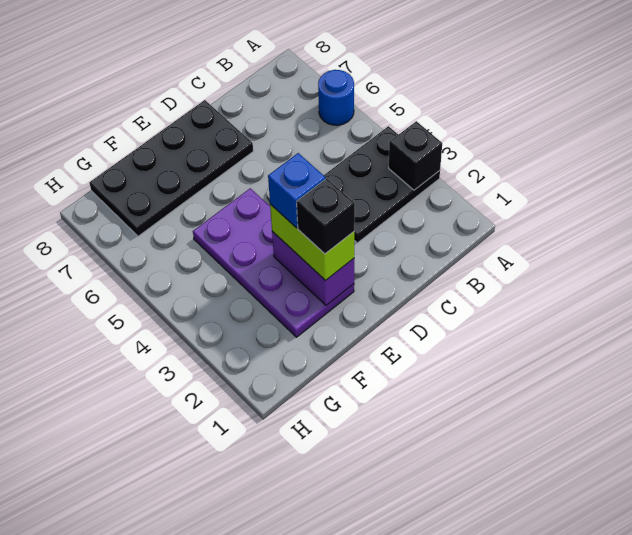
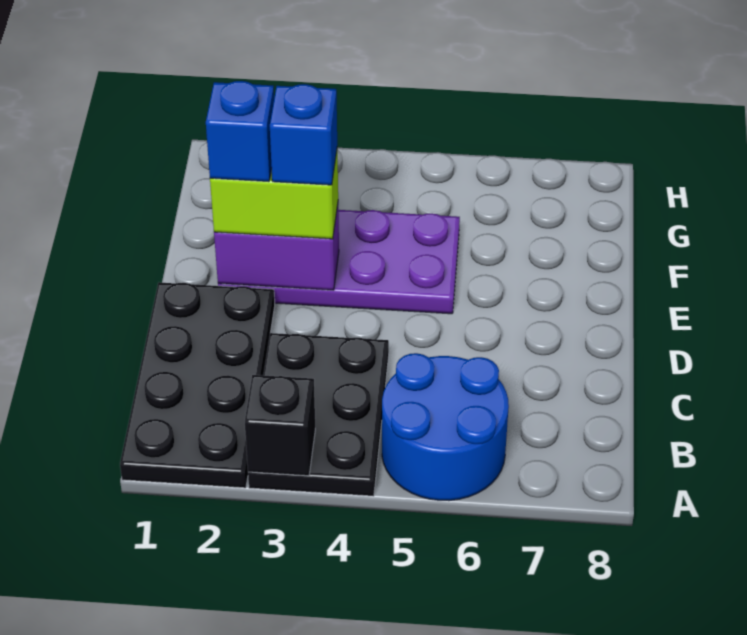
blue 1x1 round brick [318,70,354,125] -> blue 2x2 round brick [382,353,509,501]
black 2x4 plate [89,100,253,236] -> black 2x4 plate moved to [120,282,275,488]
black 1x1 brick [297,179,355,254] -> blue 1x1 brick [206,81,274,182]

